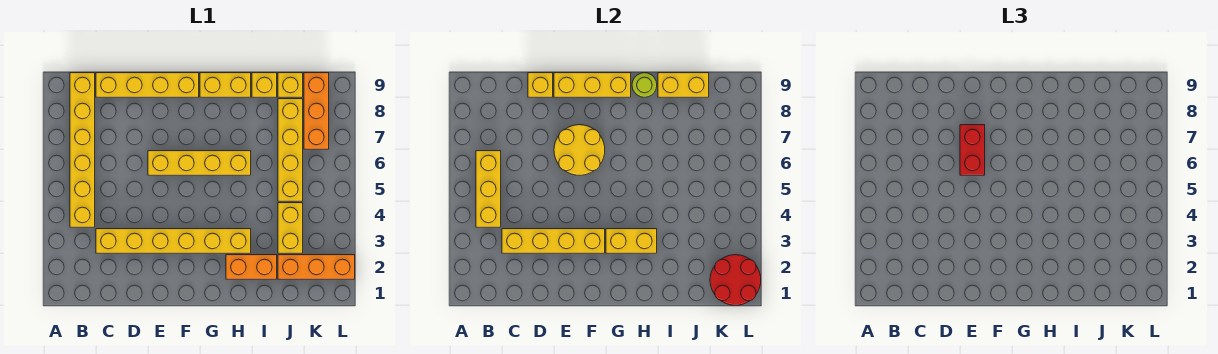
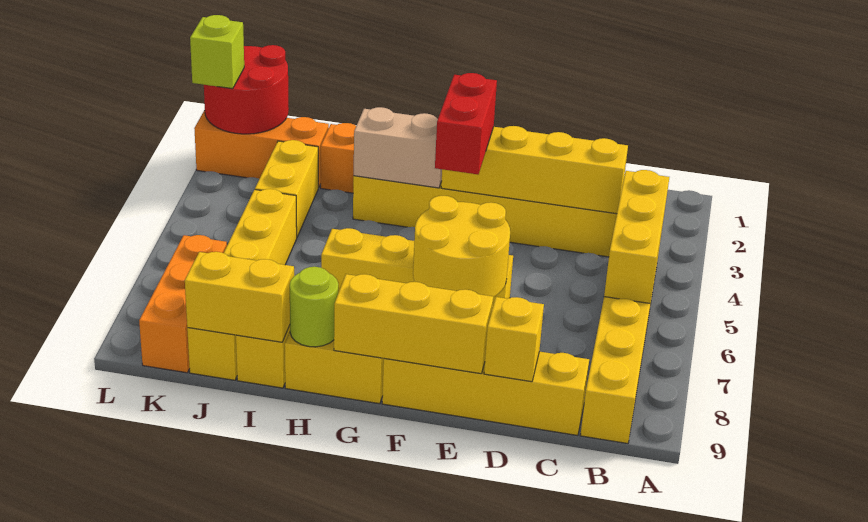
red 1x2 brick [960,125,985,175] -> red 1x2 brick moved to [435,73,497,174]
yellow 1x2 brick [606,229,657,253] -> tan 1x2 brick [354,107,442,188]
none -> lime 1x1 brick [190,15,244,89]

